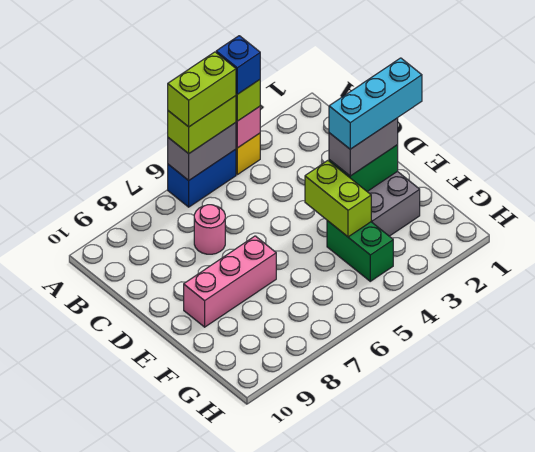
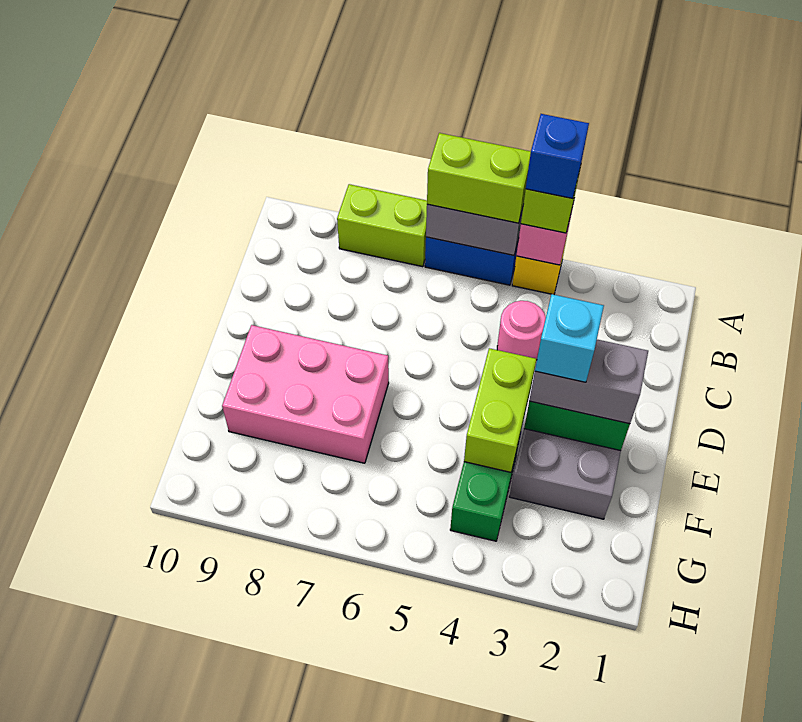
lime 1x2 brick [168,52,236,127] -> lime 1x2 brick moved to [337,184,427,267]
pink 1x1 round brick [194,205,225,254] -> pink 1x1 round brick moved to [497,301,546,360]
cyan 1x3 brick [329,58,422,149] -> cyan 1x1 brick [535,294,604,382]
pink 1x3 brick [184,236,276,327] -> pink 2x3 brick [222,325,389,463]

